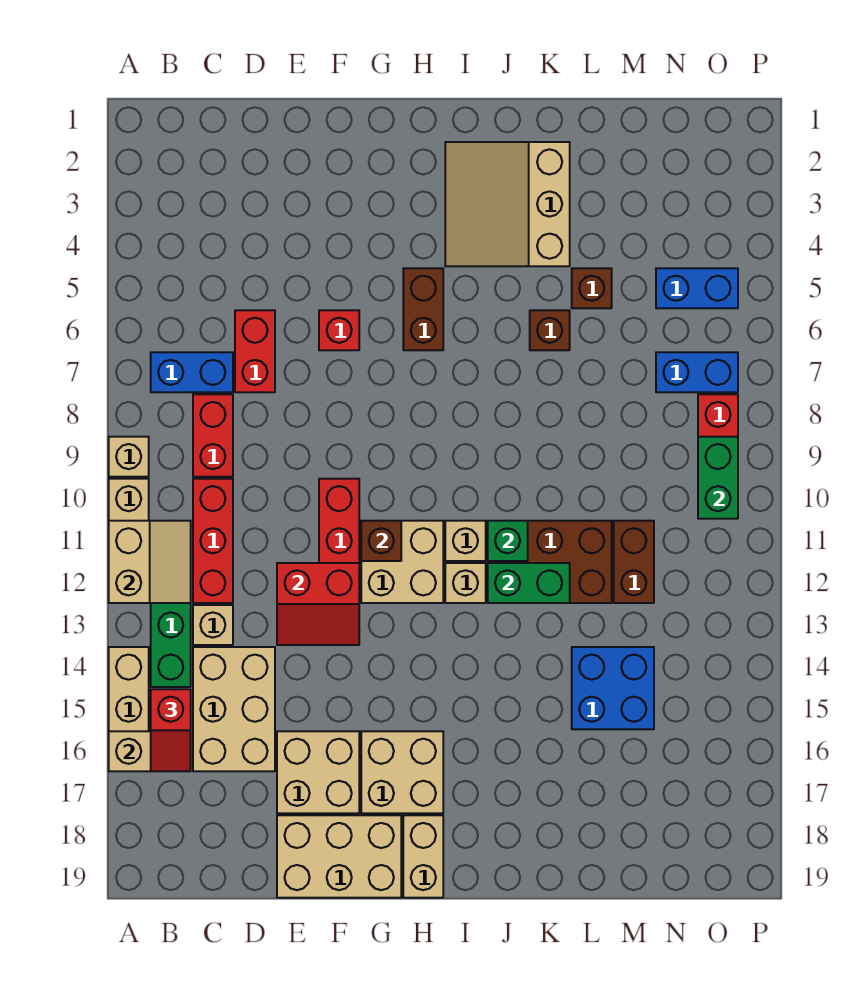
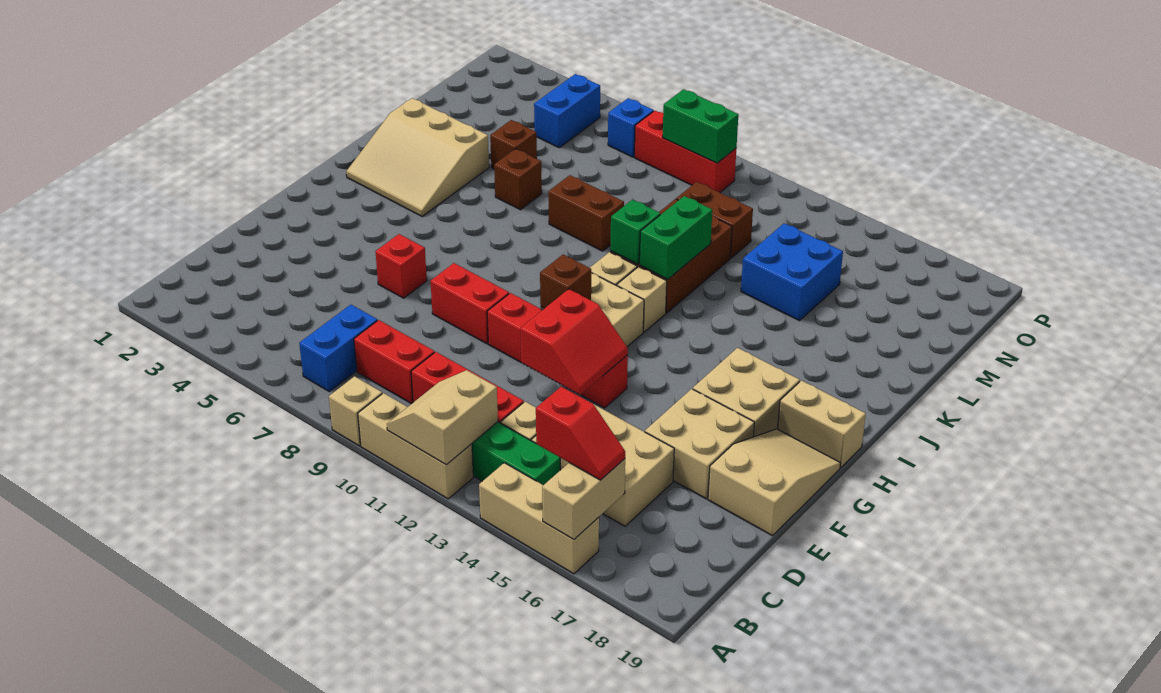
tan 2x2 slope [109,521,191,603] -> tan 2x2 slope turned to [387,370,498,465]
red 1x2 brick [235,310,275,392] -> red 1x2 brick moved to [430,263,509,344]
tan 2x3 brick [277,815,401,898] -> tan 2x3 slope [708,429,841,536]
brown 1x2 brick [403,268,443,350] -> brown 1x2 brick moved to [548,175,624,251]
blue 1x2 brick [656,352,738,392] -> blue 1x1 brick [608,98,654,157]

